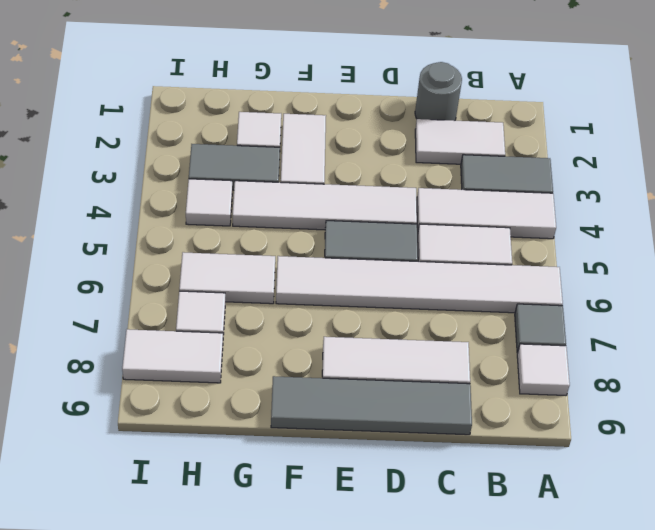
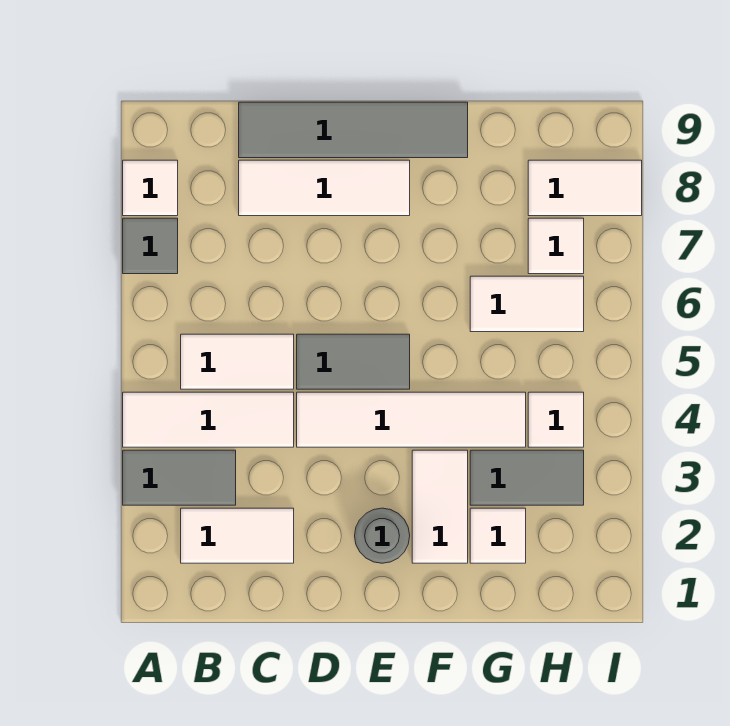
white 1x6 tile [276,256,563,313] -> none
grey 1x1 round brick [415,62,462,121] -> grey 1x1 round brick moved to [355,508,410,563]

